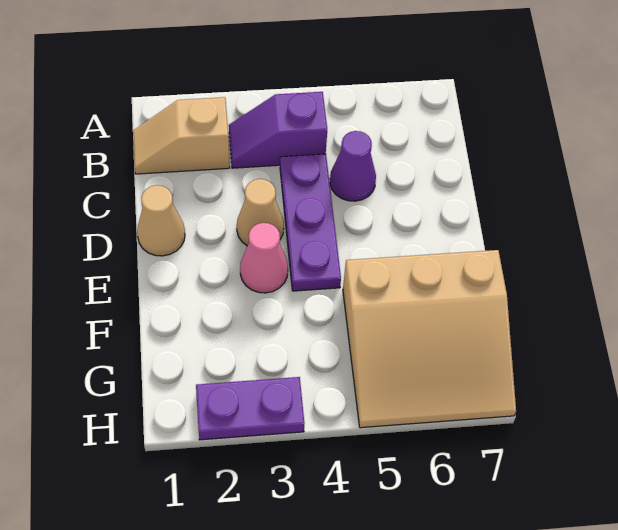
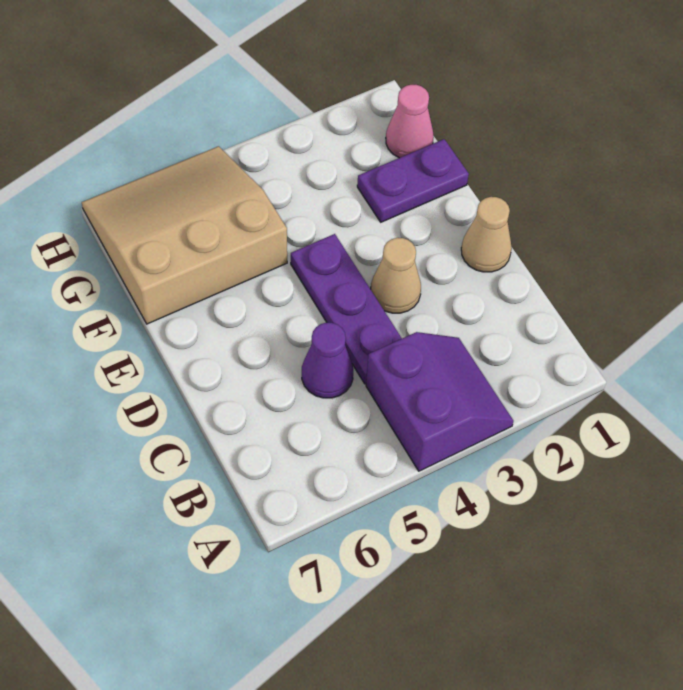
tan 1x2 slope [133,97,230,174] -> none
purple 1x2 slope [229,92,327,168] -> purple 2x2 slope [366,332,513,471]
pink 1x1 cone [240,223,288,293] -> pink 1x1 cone moved to [386,85,434,158]
purple 1x2 plate [196,377,304,440] -> purple 1x2 plate moved to [357,139,469,222]

